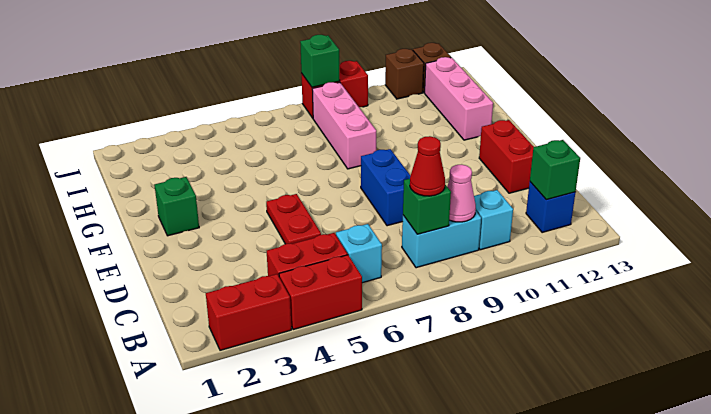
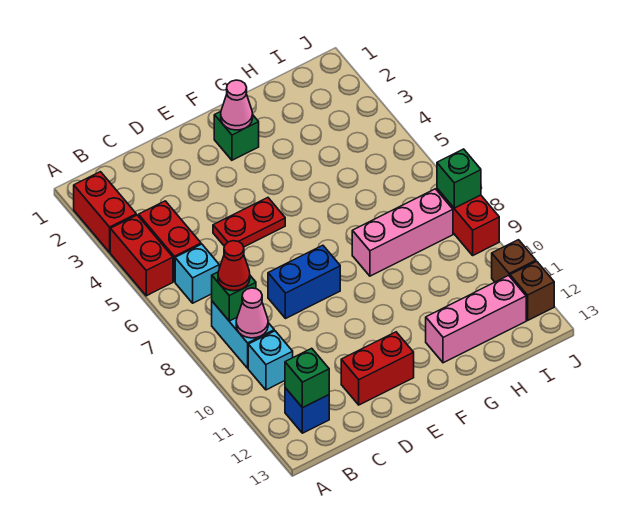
none -> pink 1x1 cone [221,80,253,130]

